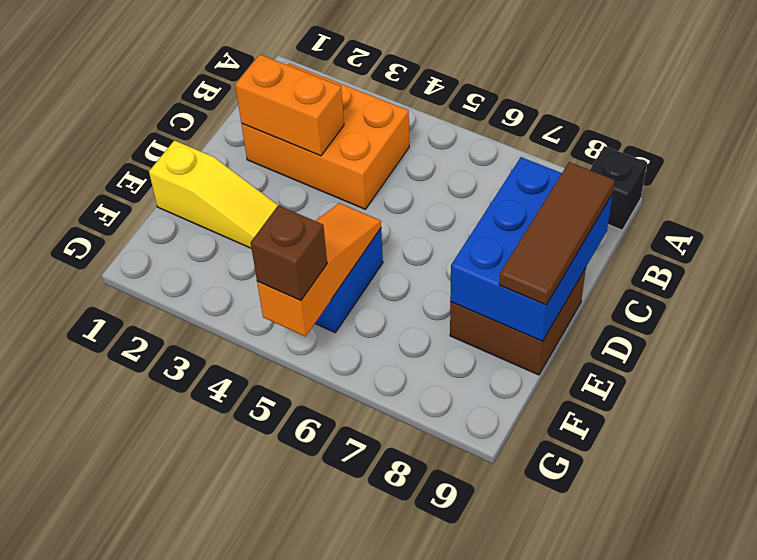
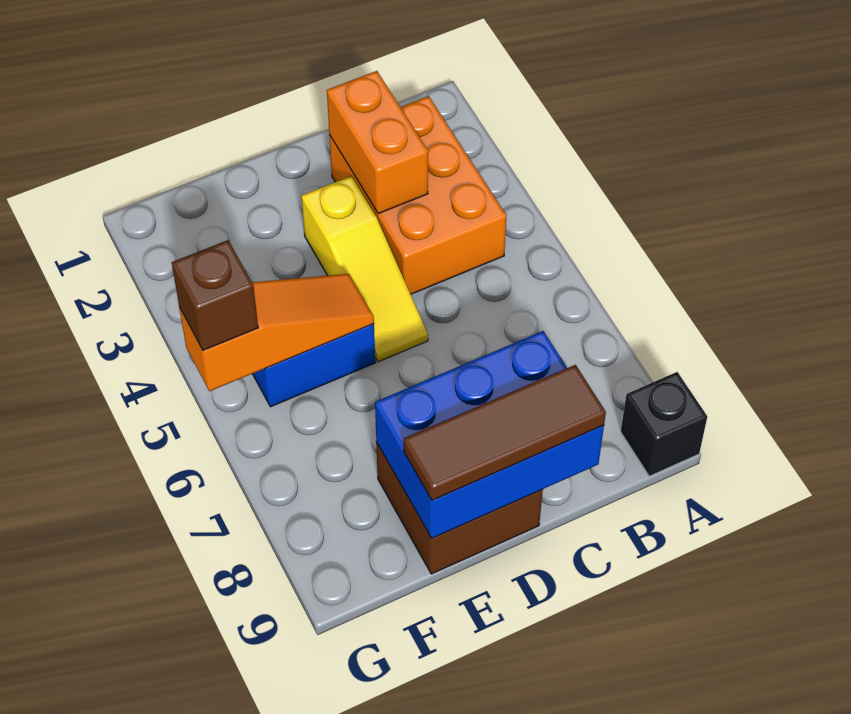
yellow 1x3 slope [149,140,278,249] -> yellow 1x3 slope moved to [302,176,428,362]

